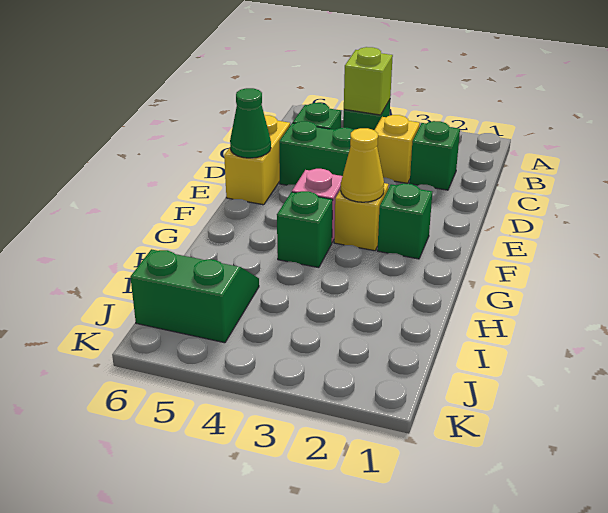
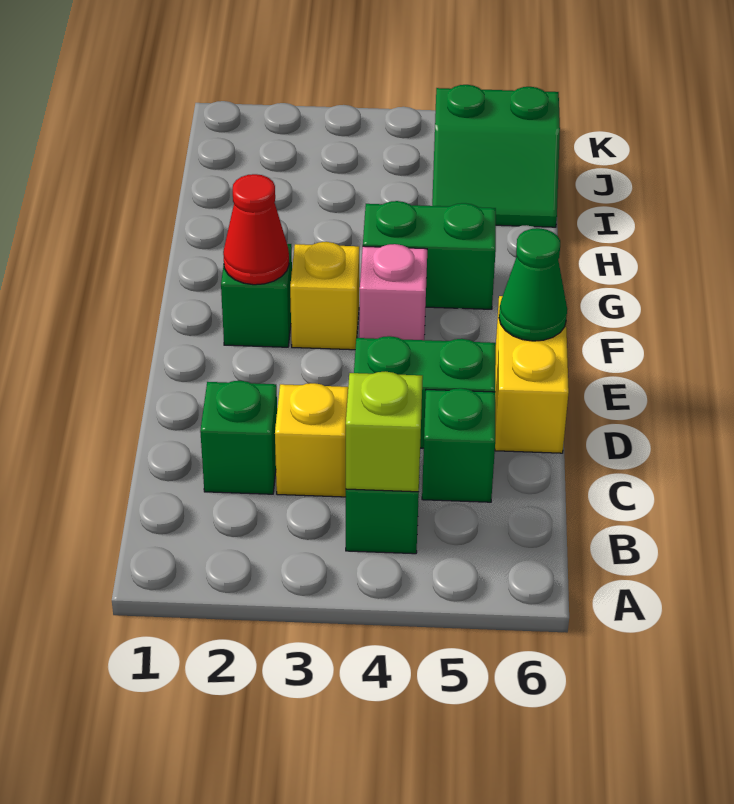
none -> red 1x1 cone [223,174,289,285]
yellow 1x1 cone [341,128,384,202] -> none
green 1x1 brick [277,191,333,268] -> green 1x2 brick [363,201,496,309]

